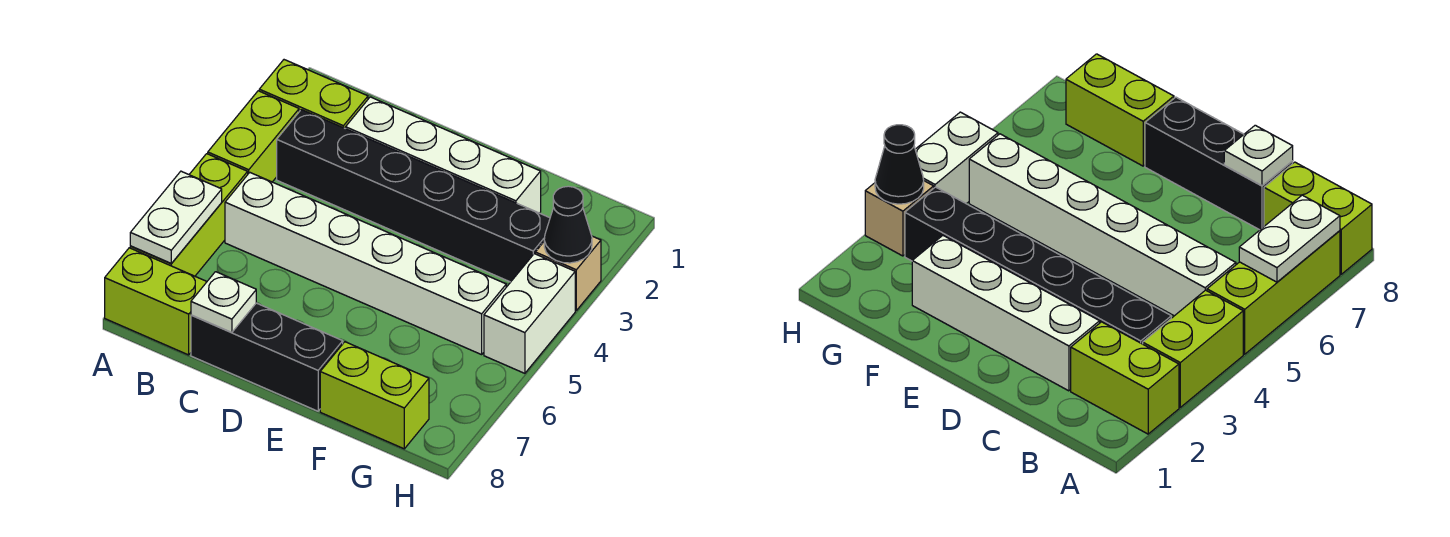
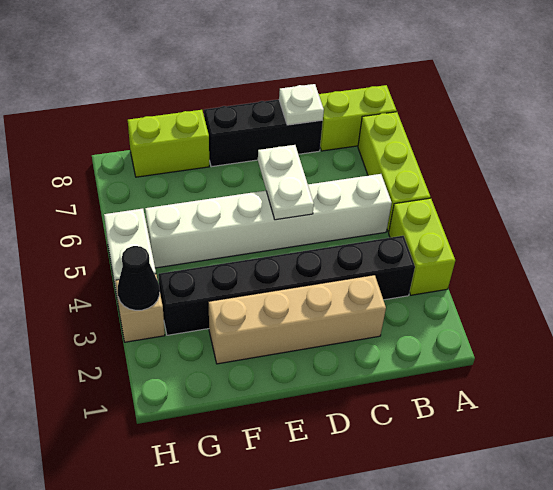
lime 1x2 brick [259,60,368,129] -> none
white 1x2 plate [130,171,222,264] -> white 1x2 plate moved to [258,145,314,220]
white 1x4 brick [346,97,541,213] -> tan 1x4 brick [209,275,386,364]

